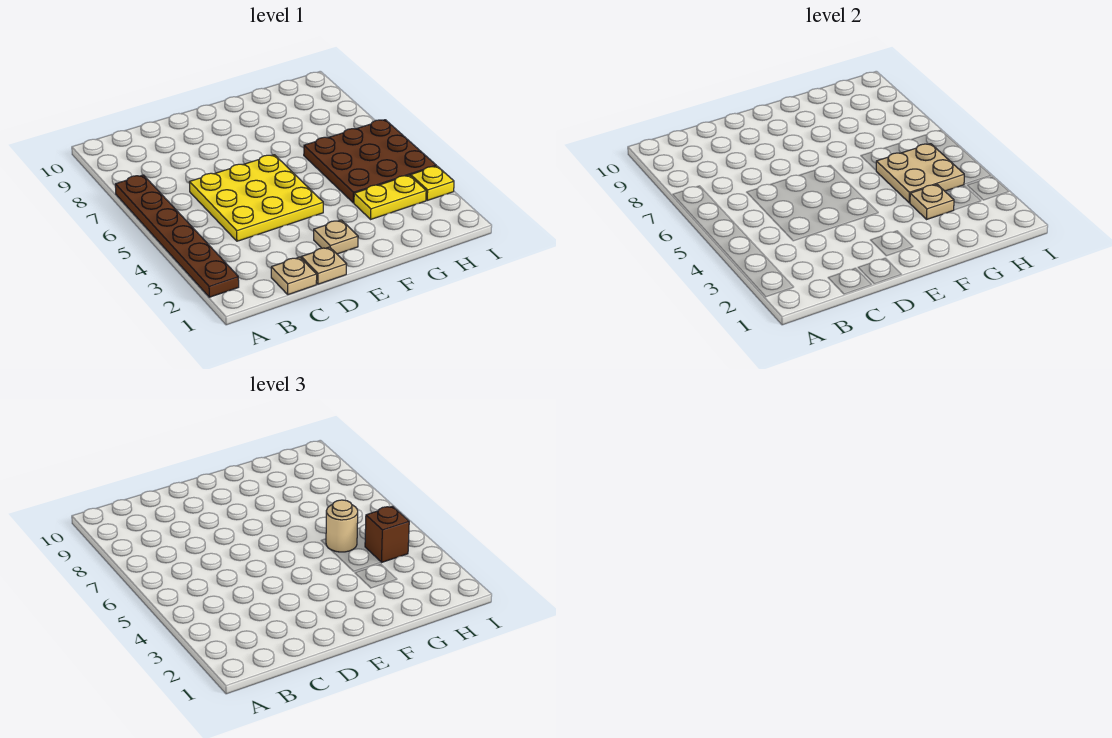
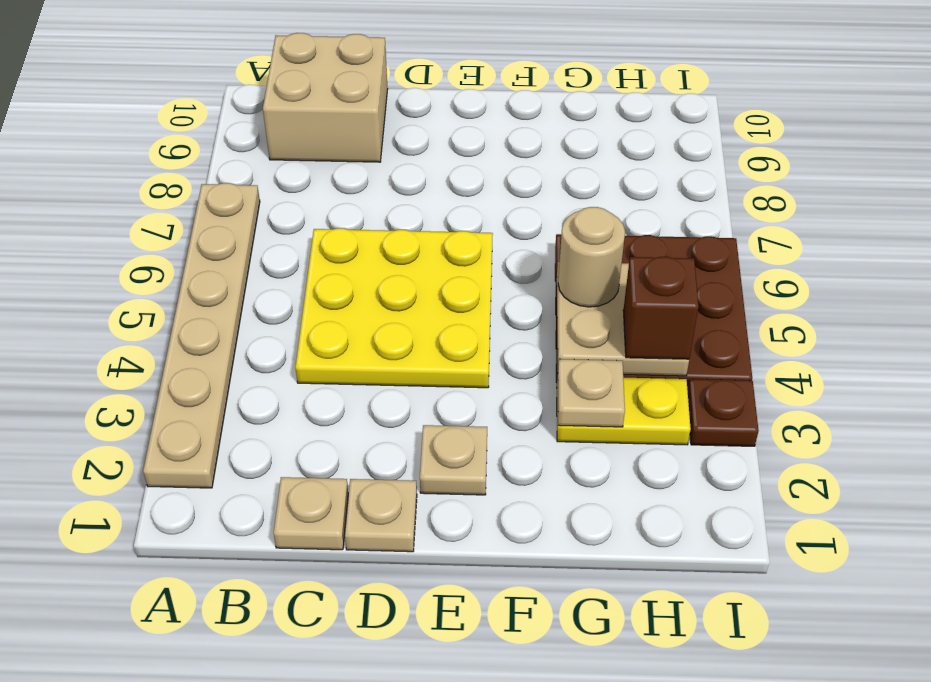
brown 1x6 plate [115,175,239,297] -> tan 1x6 plate [143,183,260,488]
none -> tan 2x2 brick [263,33,388,162]
yellow 1x1 plate [411,166,454,201] -> brown 1x1 plate [688,379,759,446]

